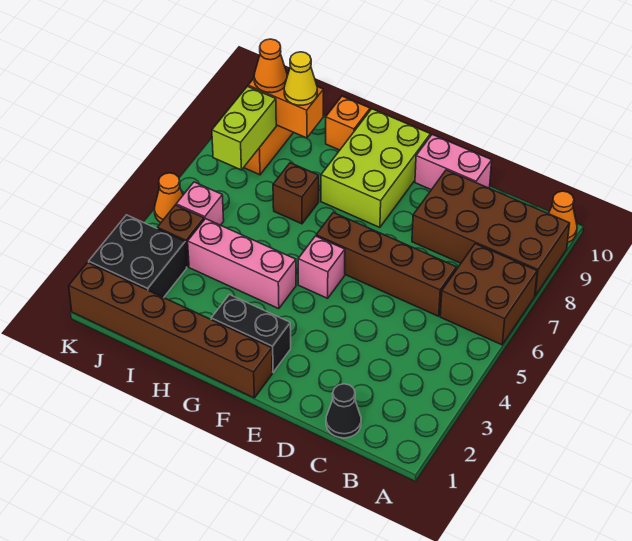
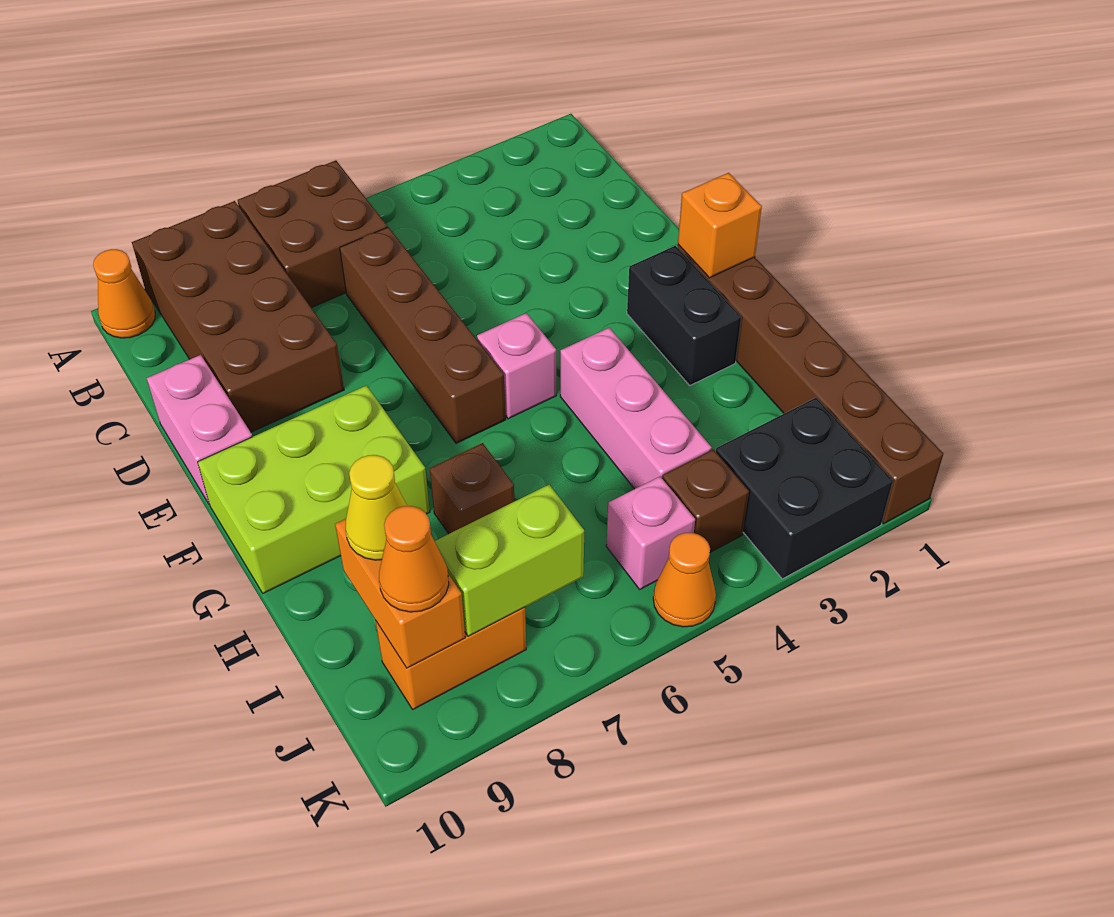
black 1x1 cone [326,384,361,438] -> none
orange 1x1 brick [326,96,370,150] -> orange 1x1 brick moved to [678,173,762,278]

